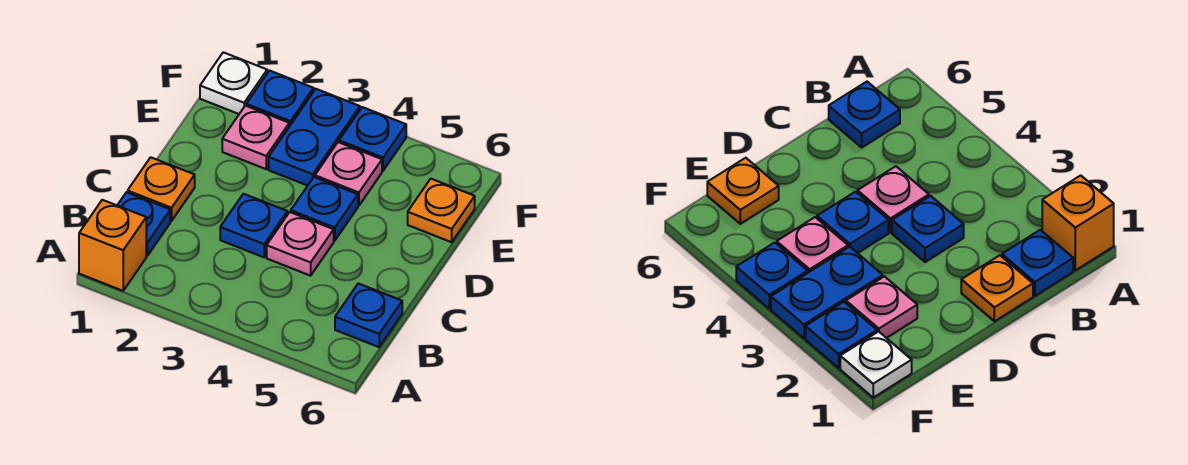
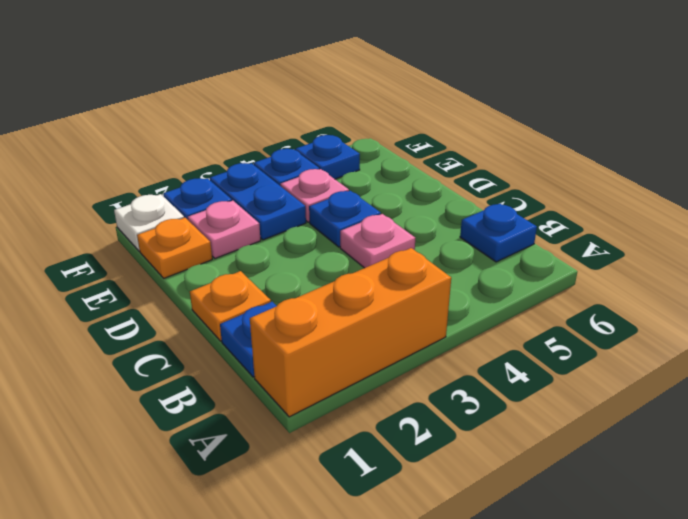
orange 1x1 brick [79,200,146,291] -> orange 1x3 brick [250,248,451,417]
blue 1x1 plate [220,194,287,257] -> blue 1x1 plate moved to [295,135,360,179]
orange 1x1 plate [408,179,475,242] -> orange 1x1 plate moved to [137,218,212,278]

